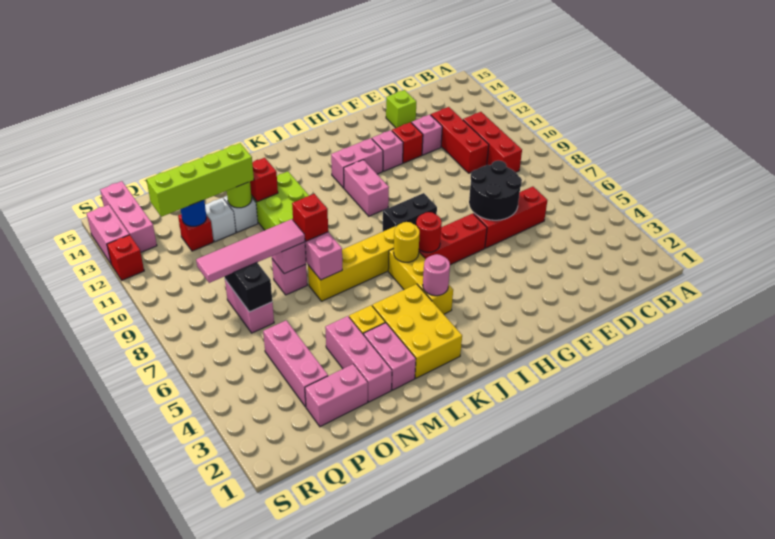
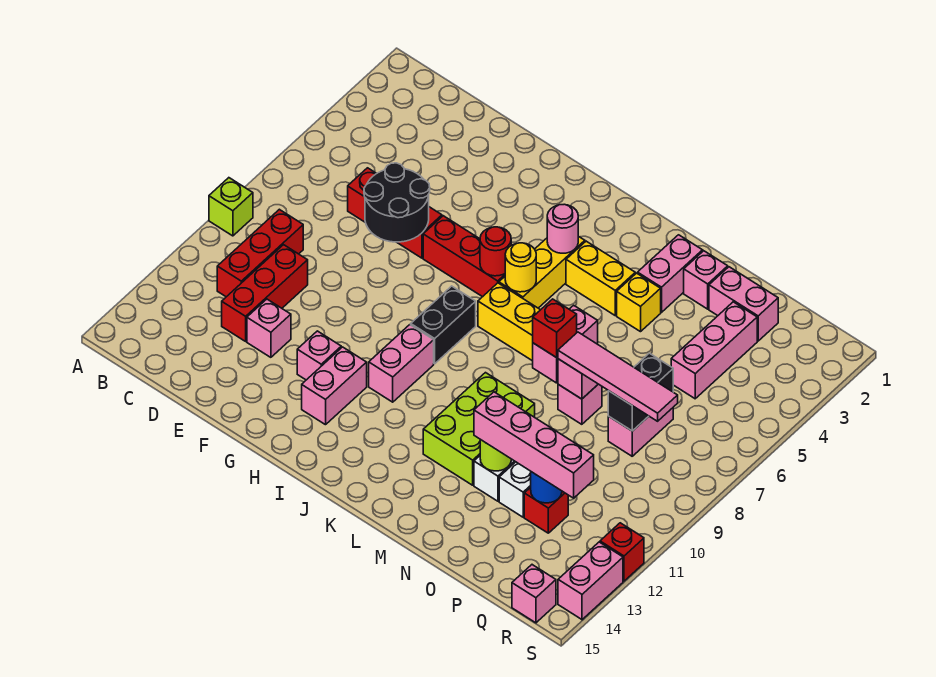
lime 1x1 brick [386,90,416,128] -> lime 1x1 brick moved to [209,178,253,236]
red 1x1 brick [392,122,423,163] -> none
black 1x2 brick [383,193,437,231] -> black 1x2 brick turned to [411,286,476,364]
pink 1x2 brick [331,138,383,188] -> pink 1x2 brick turned to [302,347,367,425]
yellow 2x3 brick [372,284,462,378] -> yellow 1x2 brick [566,241,635,315]
red 1x1 brick [250,158,278,202] -> none
pink 1x3 brick [325,316,392,402] -> pink 1x1 brick [684,251,728,309]
lime 1x4 brick [147,143,254,217] -> pink 1x4 brick [474,392,594,498]
pink 1x3 brick [100,181,157,252] -> pink 1x1 brick [512,565,556,623]

